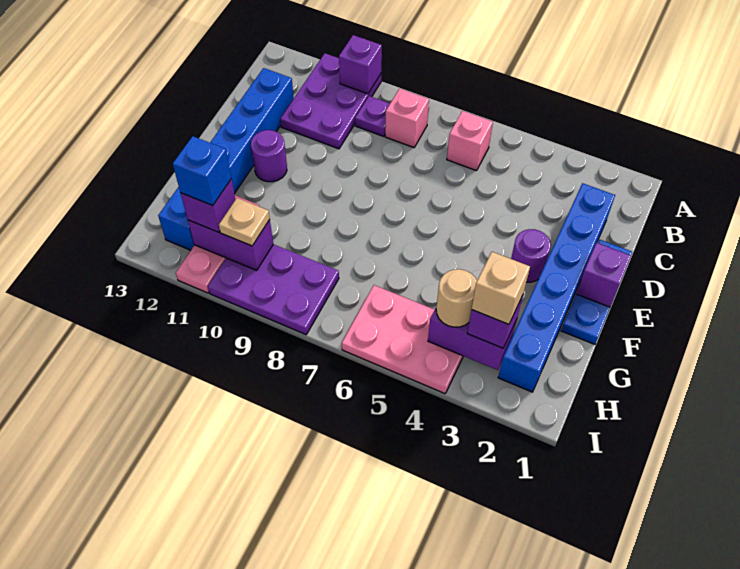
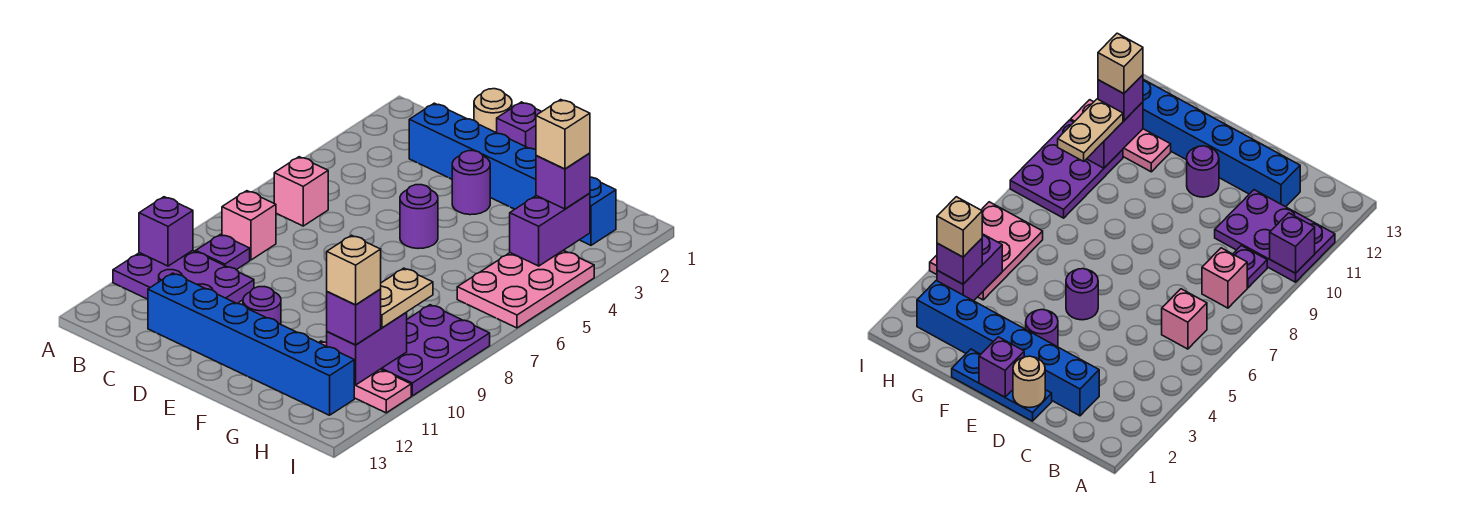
none -> purple 1x1 round brick [400,185,438,249]
tan 1x1 round brick [436,269,477,327] -> tan 1x1 round brick moved to [474,89,512,133]
tan 1x1 plate [219,198,270,246] -> tan 1x2 plate [381,268,433,328]
blue 1x1 brick [173,136,231,206] -> tan 1x1 brick [327,235,381,305]

